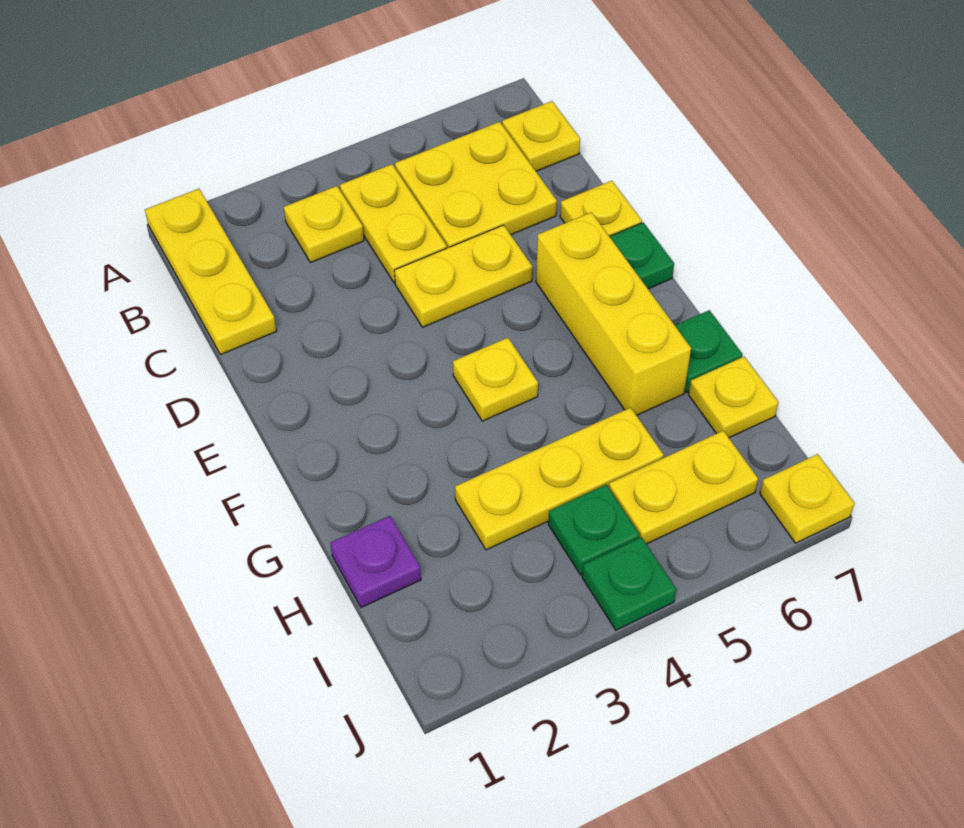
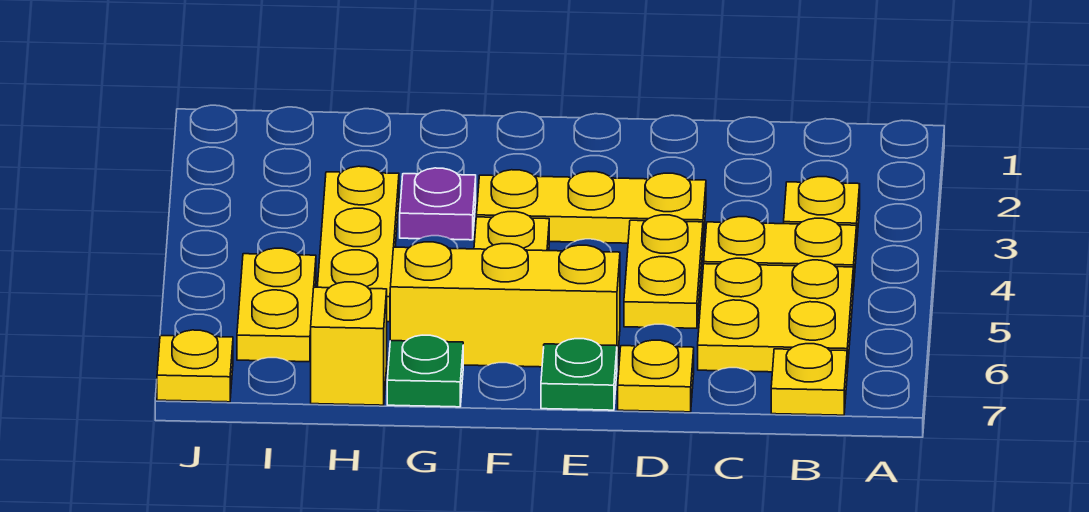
yellow 1x3 plate [145,189,276,355] -> yellow 1x3 plate moved to [477,170,706,243]
purple 1x1 plate [330,516,421,608] -> purple 1x1 plate moved to [400,168,476,240]
yellow 1x1 plate [689,357,778,438] -> yellow 1x1 brick [311,282,387,405]
green 1x1 plate [548,485,640,575] -> none
green 1x1 plate [582,537,676,630] -> none

